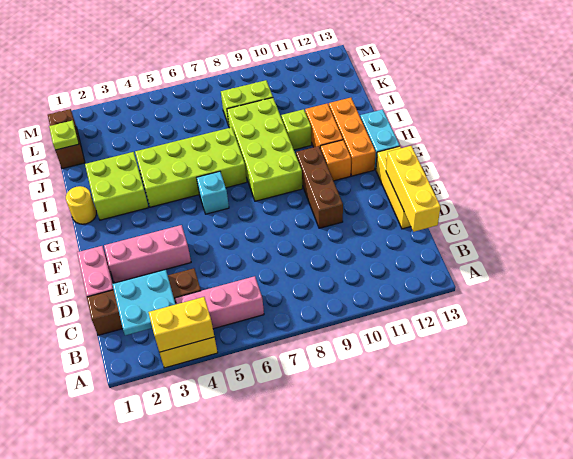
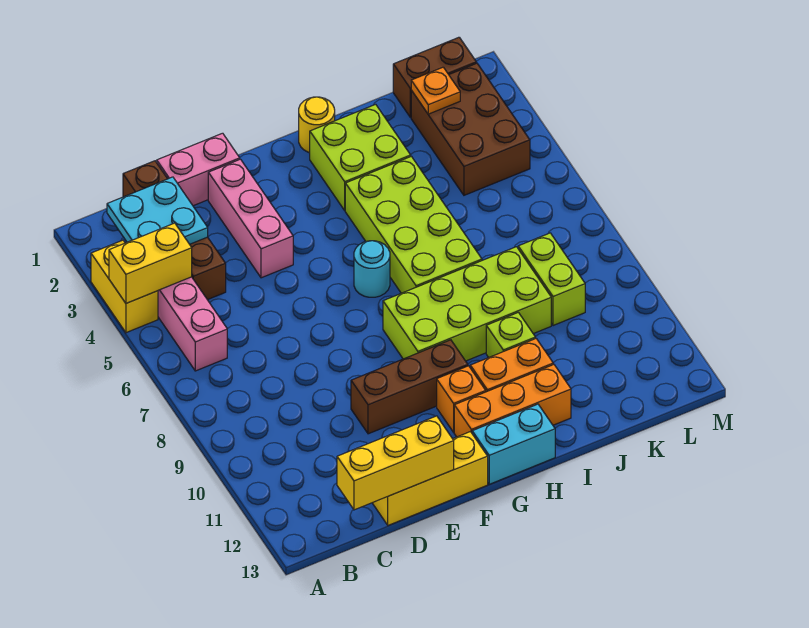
yellow 1x2 brick [149,297,214,352] -> yellow 1x2 brick turned to [109,223,192,303]
cyan 1x1 brick [197,171,229,214] -> cyan 1x1 round brick [354,241,390,297]
lime 1x1 plate [49,120,79,150] -> none
none -> brown 2x3 brick [411,63,530,195]
none -> orange 1x1 plate [411,67,460,114]

